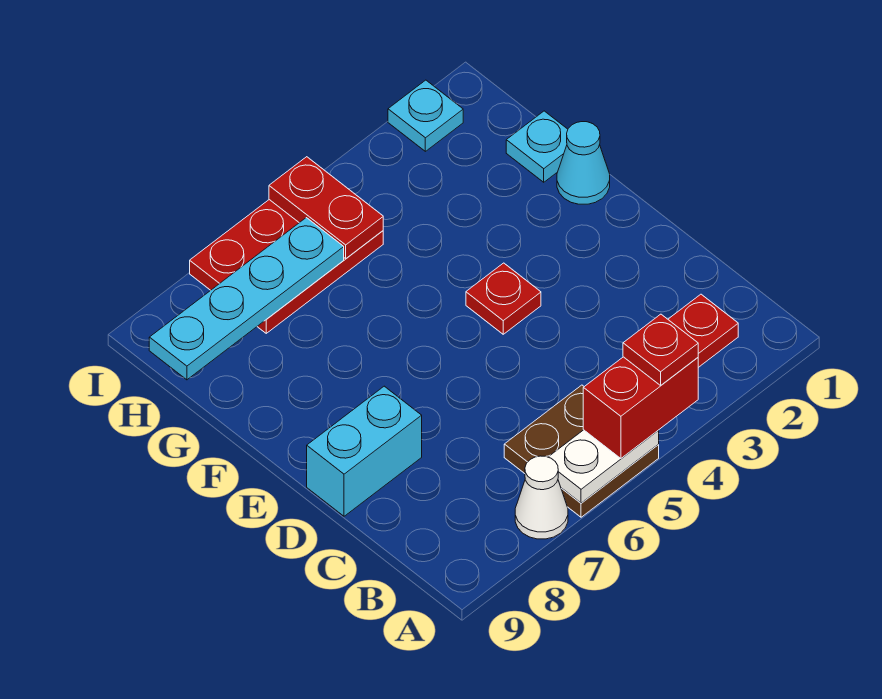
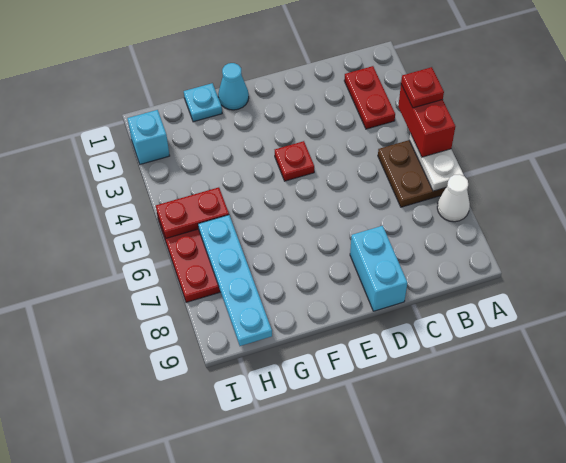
cyan 1x1 plate [388,80,463,151] -> cyan 1x1 brick [127,110,170,164]

